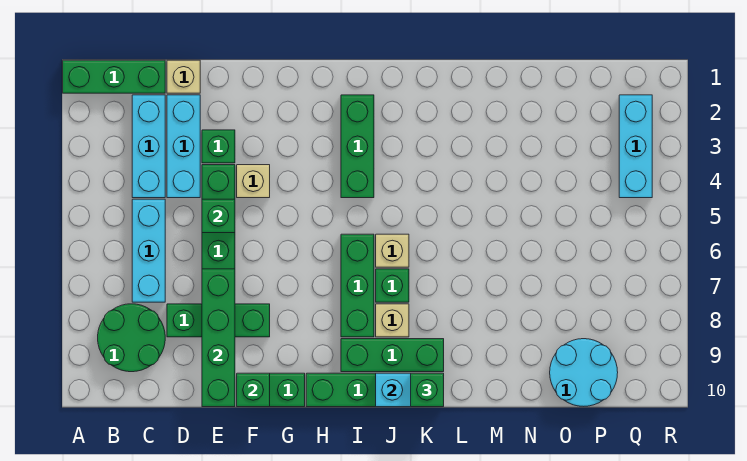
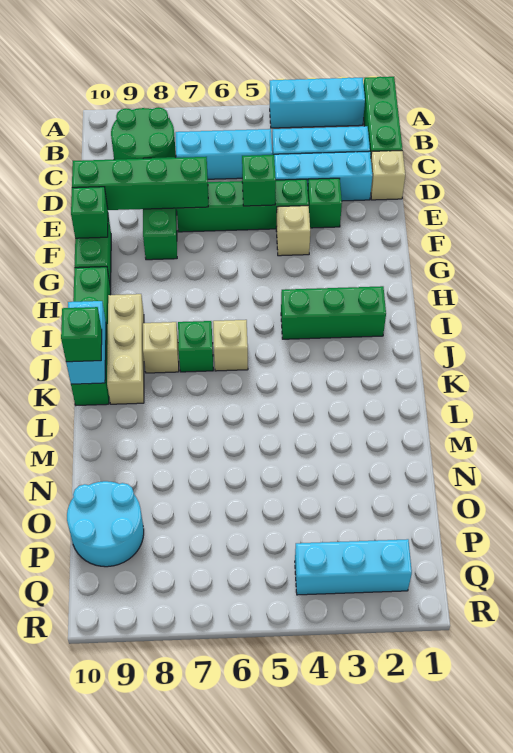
none -> cyan 1x3 brick [270,78,365,128]
green 1x3 brick [341,234,374,337] -> none
green 1x3 brick [341,339,444,372] -> tan 1x3 brick [107,294,144,404]

